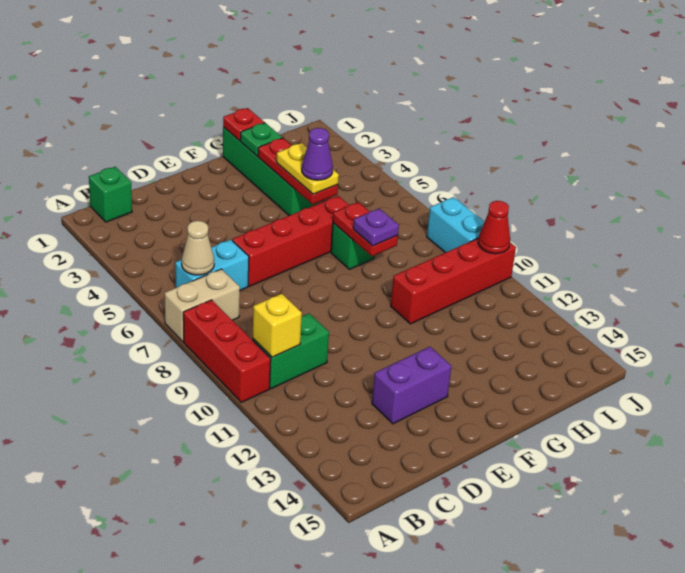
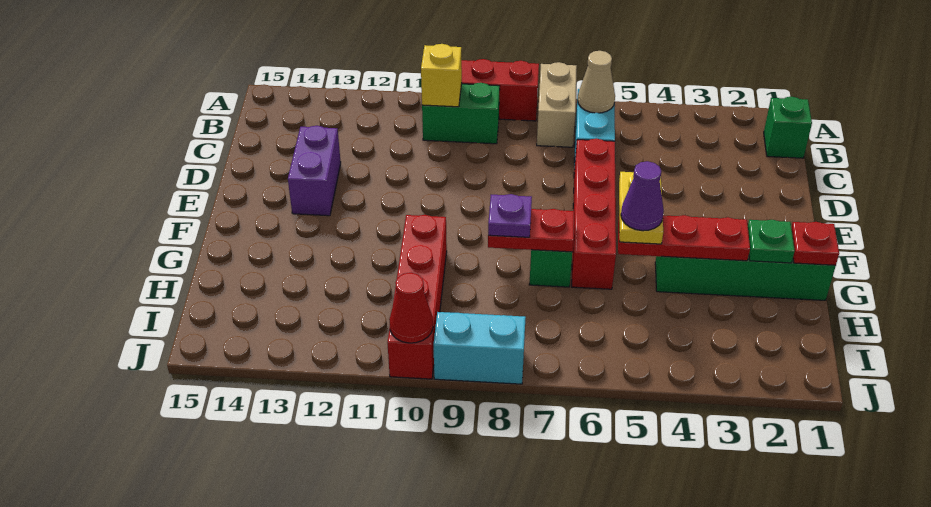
green 1x2 brick [253,313,329,389] -> green 1x2 brick turned to [422,83,500,144]
yellow 1x2 plate [277,143,339,194] -> yellow 1x2 plate turned to [619,172,663,244]

